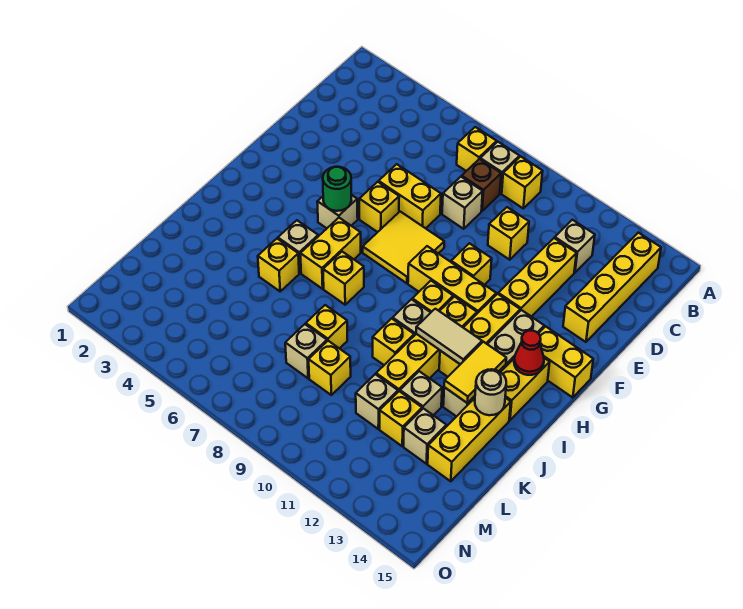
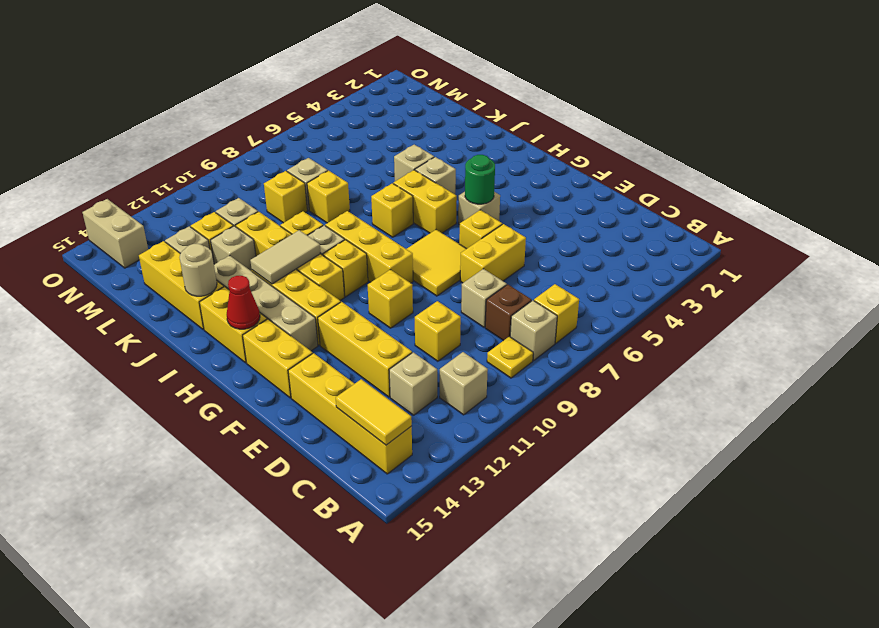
yellow 1x1 brick [502,156,543,208] -> yellow 1x1 plate [487,337,533,378]
none -> tan 1x1 brick [440,352,488,415]
yellow 1x3 brick [408,246,496,313] -> yellow 1x3 brick turned to [325,211,413,283]
yellow 1x2 brick [538,326,593,398] -> yellow 1x2 brick turned to [243,319,313,398]
yellow 1x2 tile [444,342,506,403] -> yellow 1x2 tile moved to [336,379,412,445]
yellow 1x1 brick [258,239,299,291] -> tan 1x1 brick [394,145,434,181]
none -> tan 1x2 brick [83,199,148,268]

